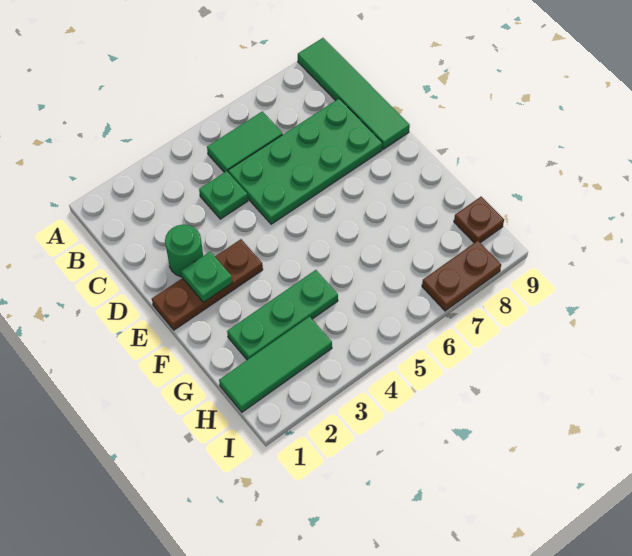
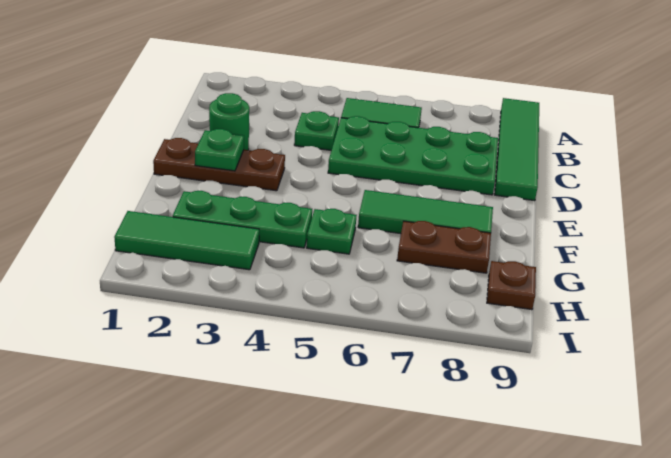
none -> green 1x3 tile [358,190,493,234]
none -> green 1x1 plate [307,209,357,254]
brown 1x2 plate [422,241,501,311] -> brown 1x2 plate moved to [397,221,491,273]

